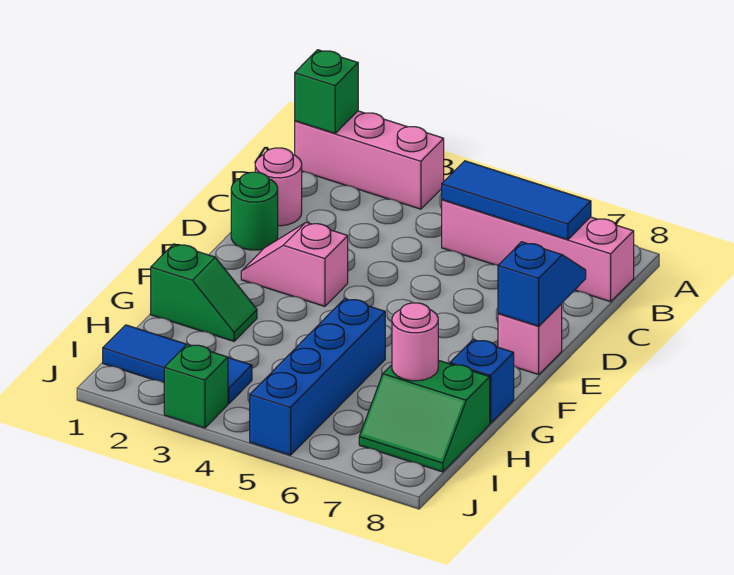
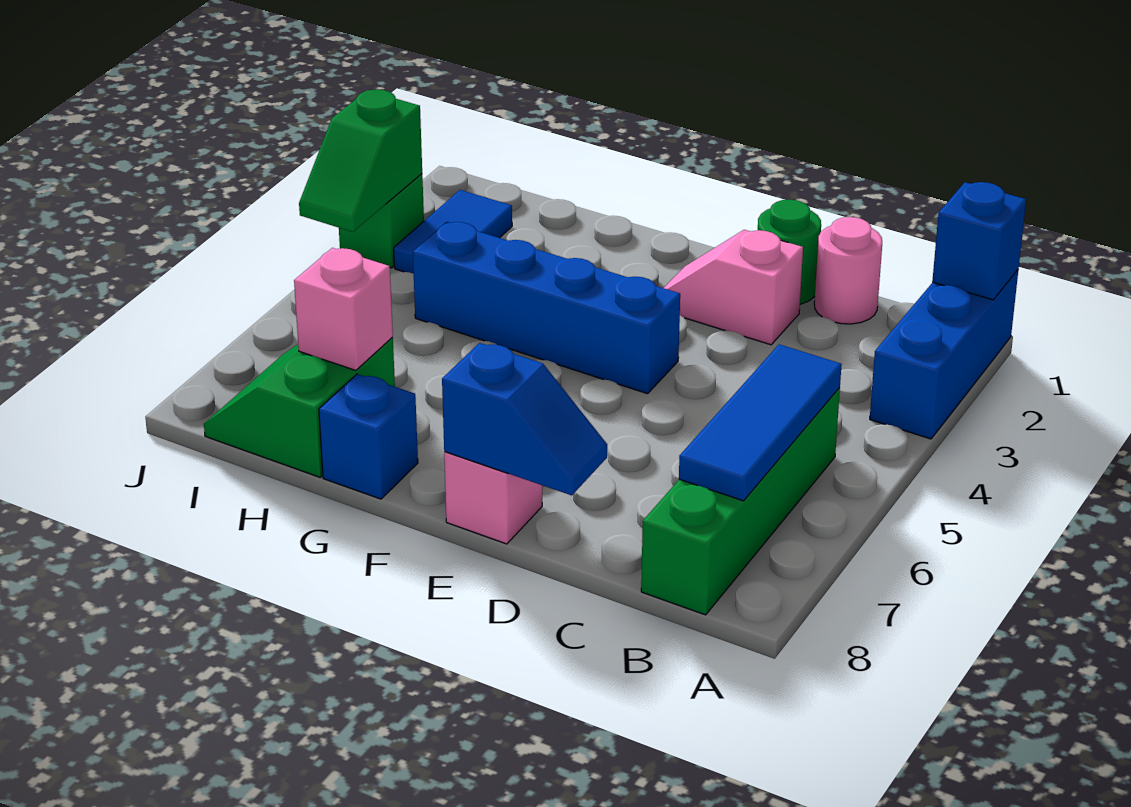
pink 1x3 brick [295,111,444,209] -> blue 1x3 brick [870,270,1018,439]
green 1x1 brick [295,50,358,133] -> blue 1x1 brick [932,182,1026,300]
pink 1x4 brick [442,200,634,302] -> green 1x4 brick [641,388,840,615]
pink 1x2 slope [241,222,348,306] -> pink 1x2 slope turned to [664,230,803,345]
green 1x2 slope [151,244,257,341] -> green 1x2 slope moved to [299,89,422,232]
blue 1x4 brick [250,299,385,455] -> blue 1x4 brick moved to [413,222,680,394]
pink 1x1 round brick [392,303,438,381] -> pink 1x1 brick [294,248,393,370]
blue 1x3 tile [103,325,252,404] -> blue 1x2 tile [394,190,512,274]

